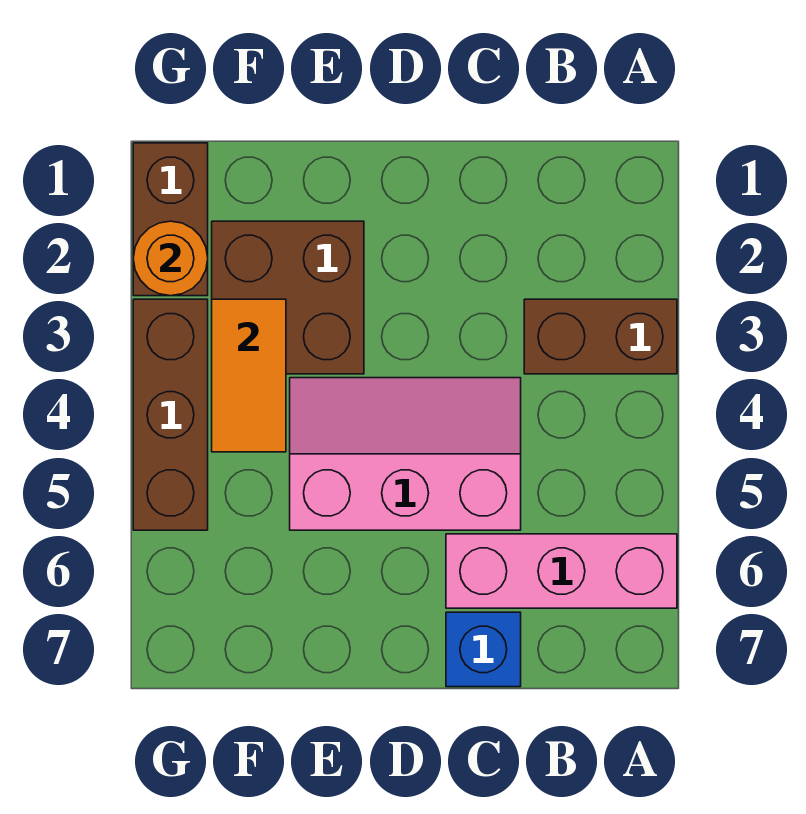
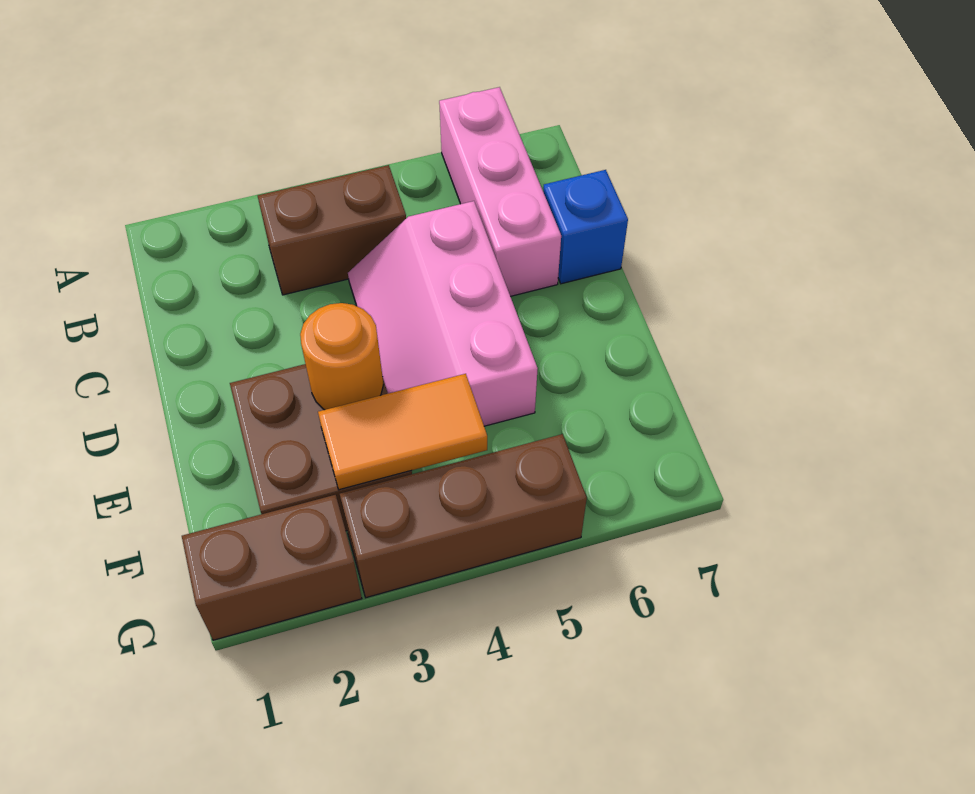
brown 1x2 brick [524,299,677,374] -> brown 1x2 brick turned to [258,165,406,295]
orange 1x1 round brick [133,221,208,296] -> orange 1x1 round brick moved to [300,303,383,410]

